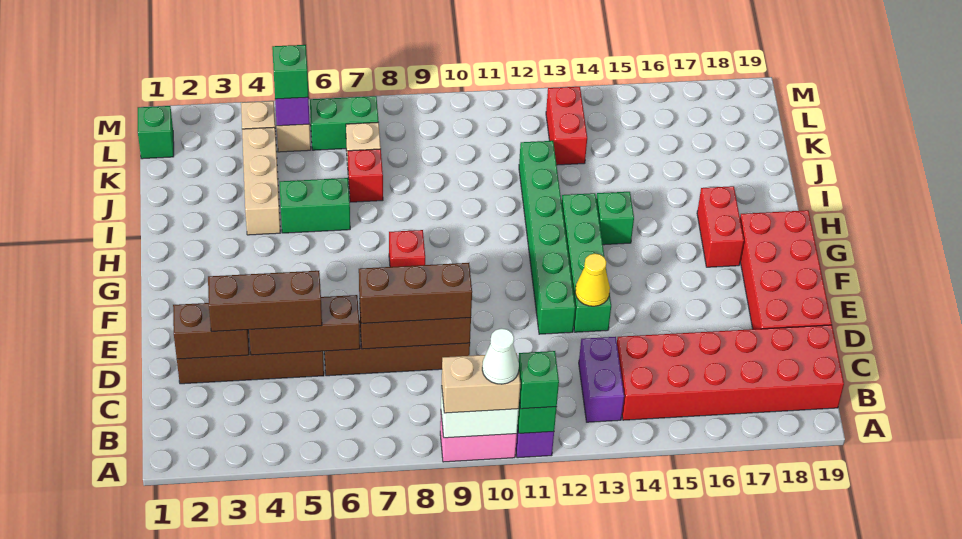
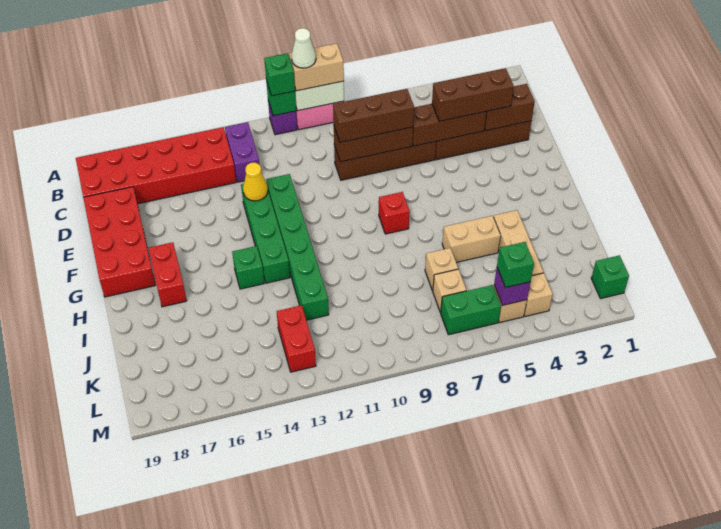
green 1x2 brick [279,178,350,233] -> tan 1x2 brick [442,216,501,263]
red 1x1 brick [348,149,383,202] -> tan 1x1 brick [425,248,458,291]

